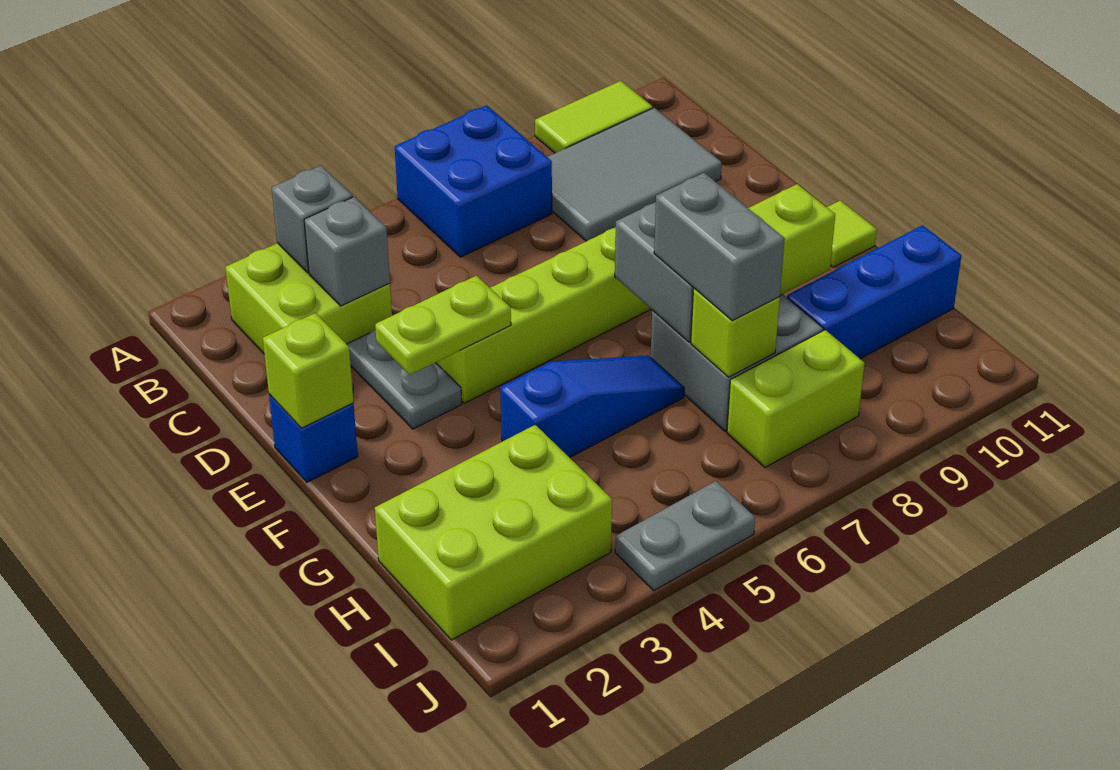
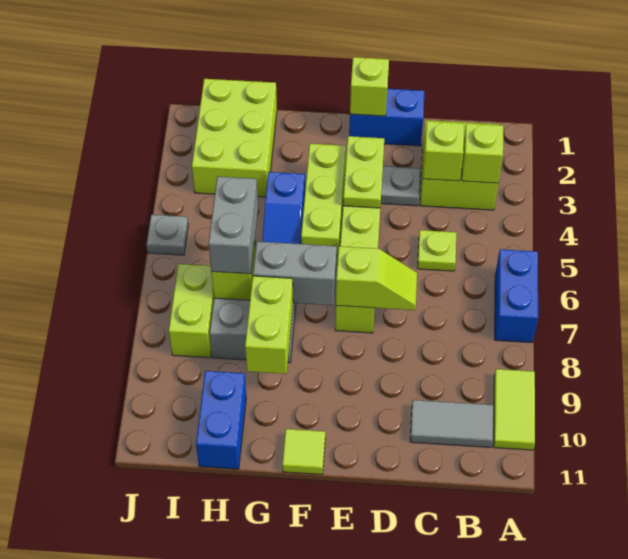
blue 2x2 brick [395,105,552,257] -> blue 1x2 brick [495,249,538,343]
grey 1x1 brick [272,166,353,273] -> lime 1x1 brick [462,123,503,183]
grey 2x3 tile [547,108,722,241] -> grey 1x2 tile [410,400,493,447]
grey 1x1 brick [304,197,390,306] -> lime 1x1 brick [423,121,464,181]
none -> lime 1x1 plate [418,230,456,271]
none -> lime 1x2 slope [336,246,417,310]
blue 1x1 brick [269,394,358,482] -> blue 1x2 brick [349,89,425,146]
none -> lime 1x3 brick [301,144,346,264]
grey 1x2 brick [654,173,785,321] -> grey 1x2 brick turned to [209,176,258,274]
blue 1x3 brick [787,225,961,359] -> blue 1x2 brick [196,371,246,469]
grey 1x2 plate [615,481,755,590] -> grey 1x1 plate [146,215,188,255]

